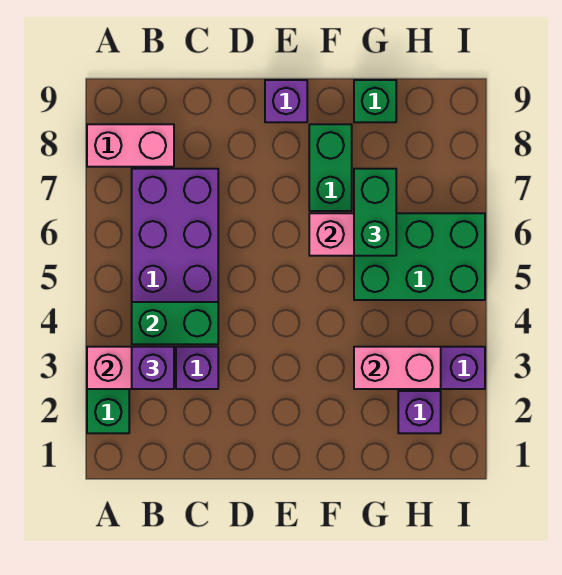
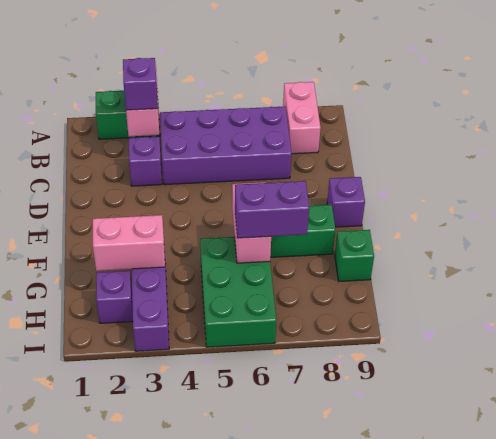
green 1x2 brick [132,302,218,344] -> none
pink 1x2 brick [354,347,441,389] -> pink 1x2 brick turned to [93,215,165,271]
green 1x2 brick [354,169,396,256] -> purple 1x2 brick [235,181,309,238]

